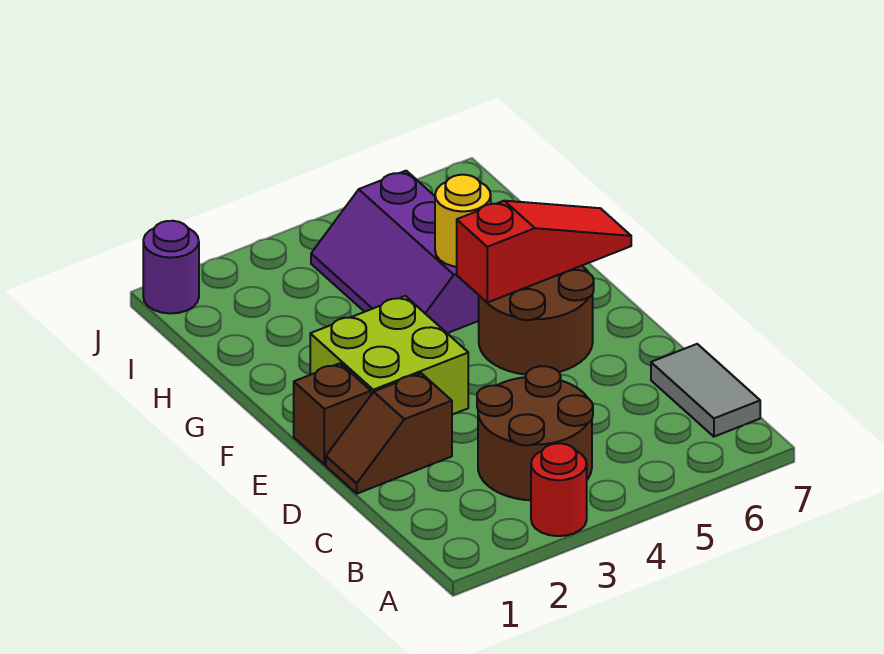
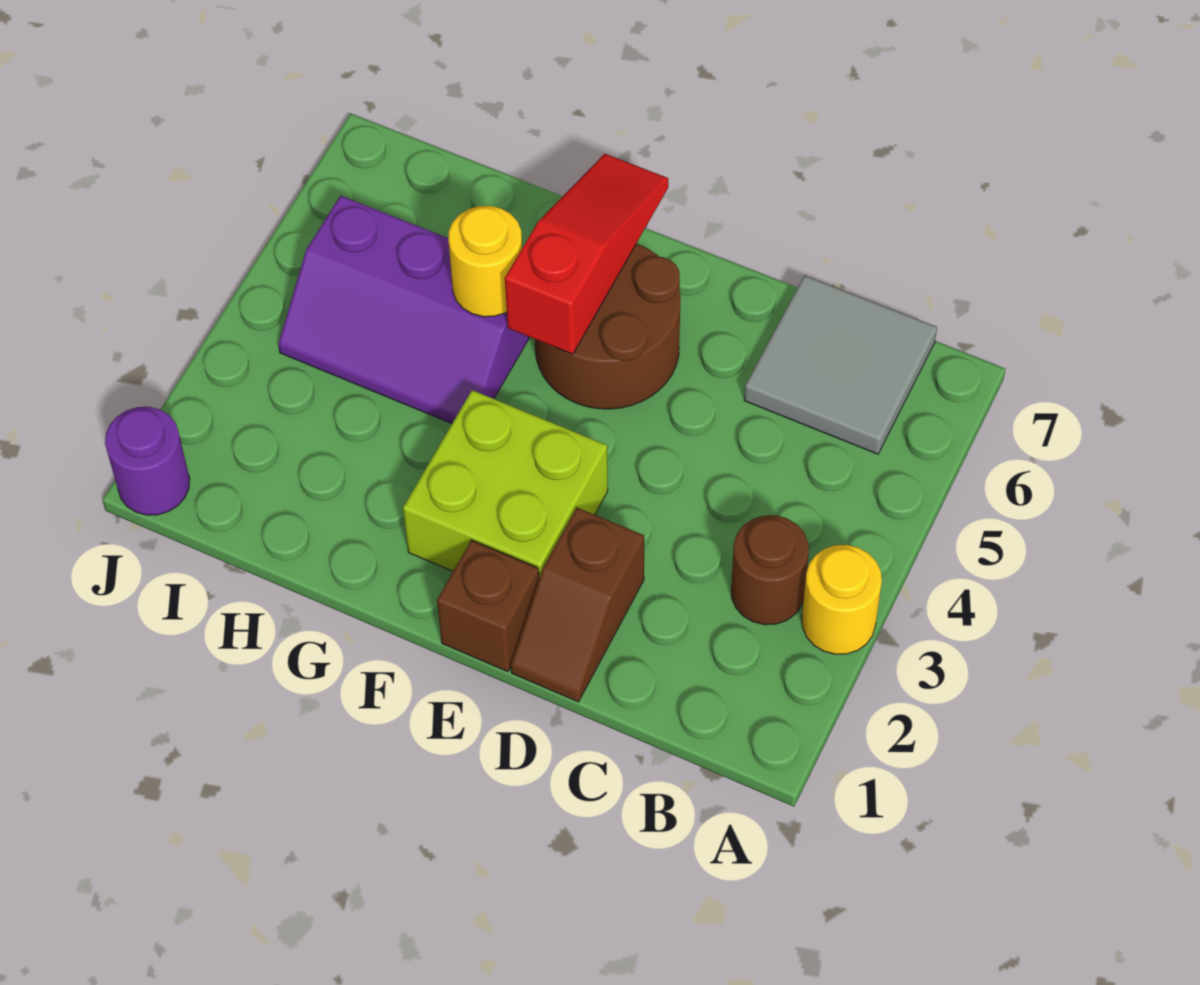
red 1x1 round brick [531,443,587,536] -> yellow 1x1 round brick [802,545,882,654]
brown 2x2 round brick [477,366,593,500] -> brown 1x1 round brick [731,515,809,625]
grey 1x2 tile [651,344,760,437] -> grey 2x2 tile [744,275,937,454]

